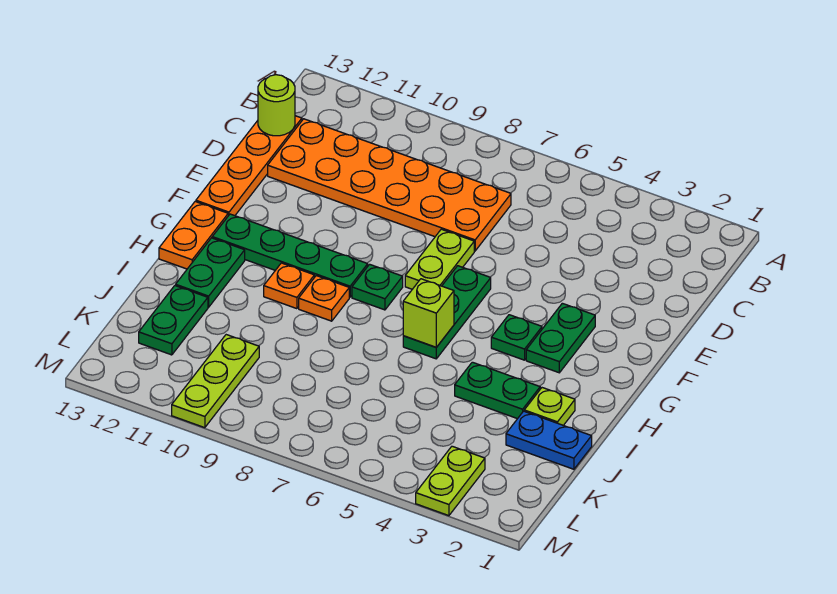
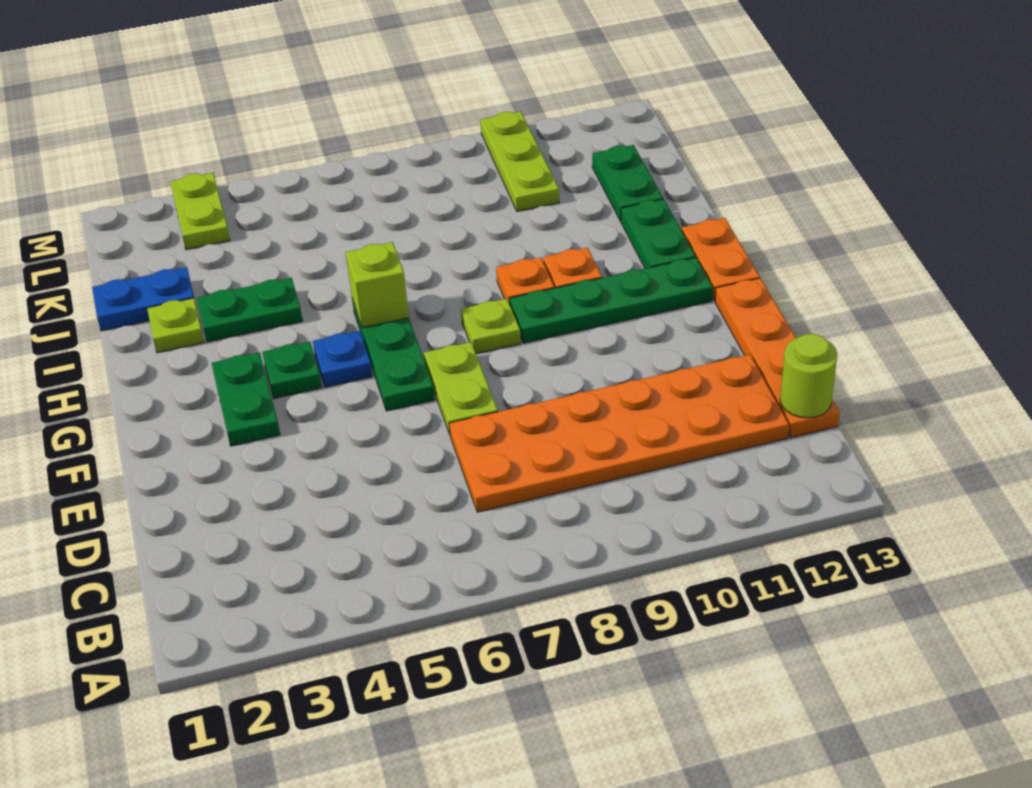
none -> blue 1x1 plate [313,331,372,387]
green 1x1 plate [352,264,403,310] -> lime 1x1 plate [461,299,521,354]

